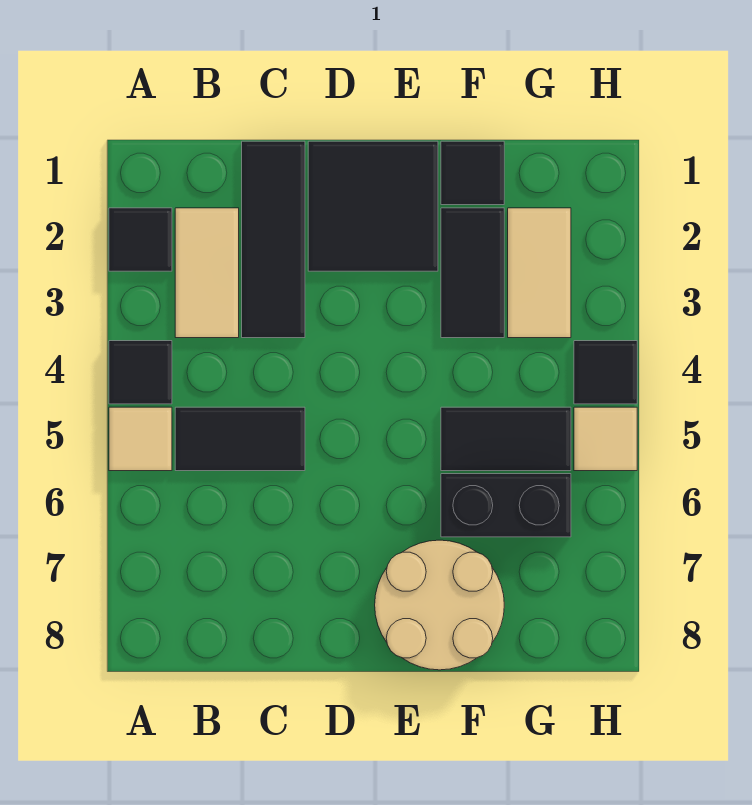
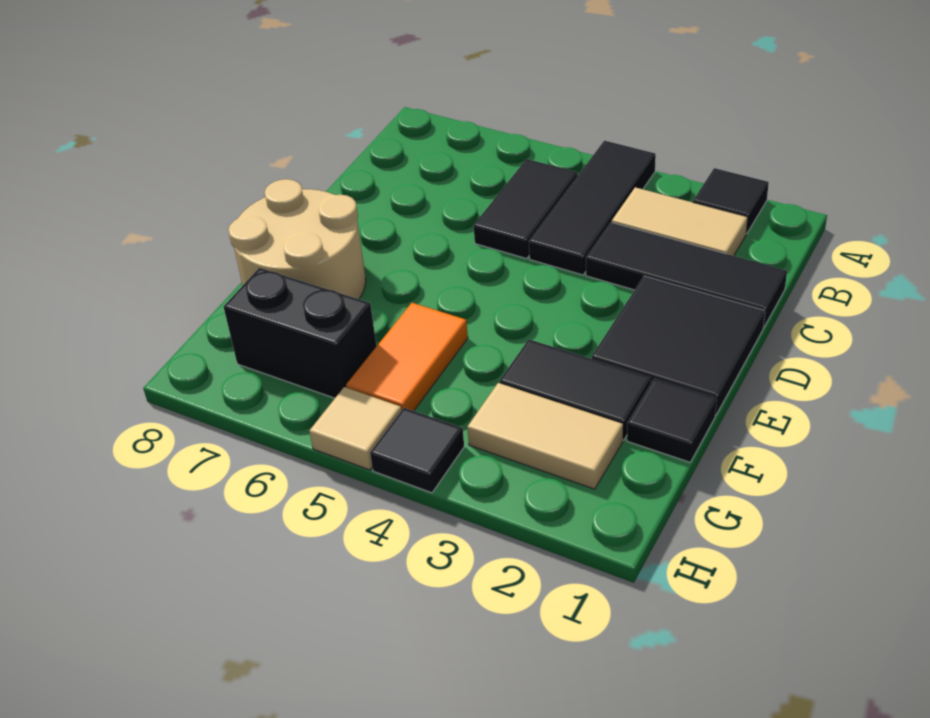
black 1x1 tile [109,341,172,404] -> black 1x3 tile [529,141,656,275]
tan 1x1 tile [109,407,172,471] -> none
black 1x2 tile [441,407,571,471] -> orange 1x2 tile [346,303,468,411]
black 1x2 brick [441,474,571,537] -> black 1x2 brick turned to [224,268,377,398]

